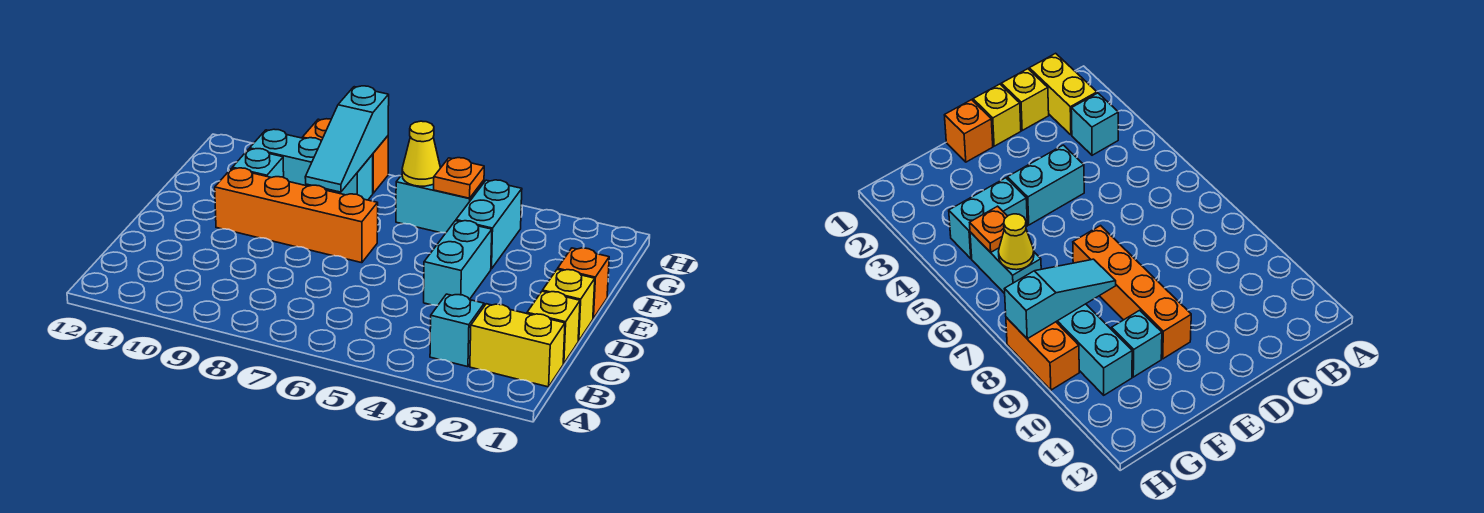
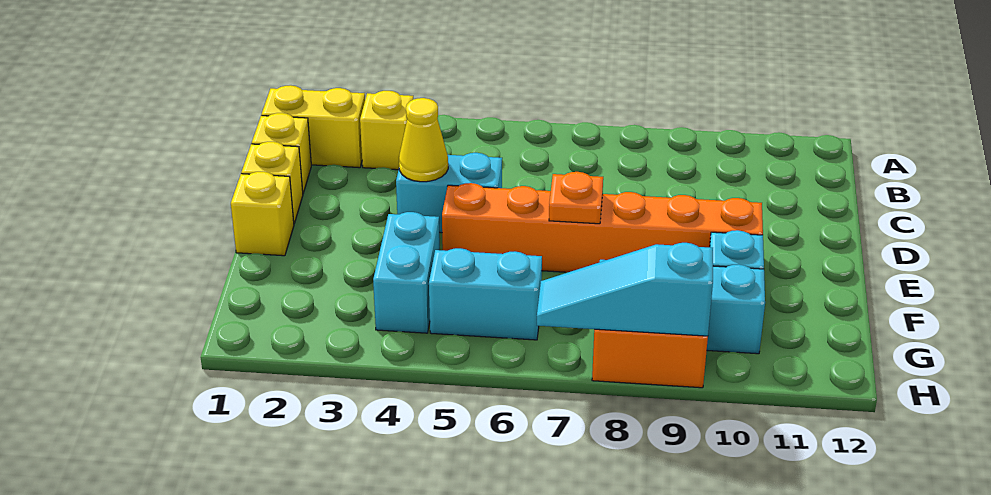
cyan 1x1 brick [430,294,484,367] -> yellow 1x1 brick [360,91,413,170]
cyan 1x2 brick [424,221,492,305] -> cyan 1x2 brick turned to [396,153,502,233]
orange 1x1 brick [558,248,609,319] -> yellow 1x1 brick [231,172,294,256]
orange 1x4 brick [215,168,378,263] -> orange 1x6 brick [442,183,763,272]
cyan 1x3 slope [305,86,389,192] -> cyan 1x3 slope turned to [537,243,713,336]
orange 1x1 plate [434,158,484,198] -> orange 1x1 plate moved to [549,172,603,224]
yellow 1x1 cone [402,121,440,186] -> yellow 1x1 cone moved to [399,98,448,182]

